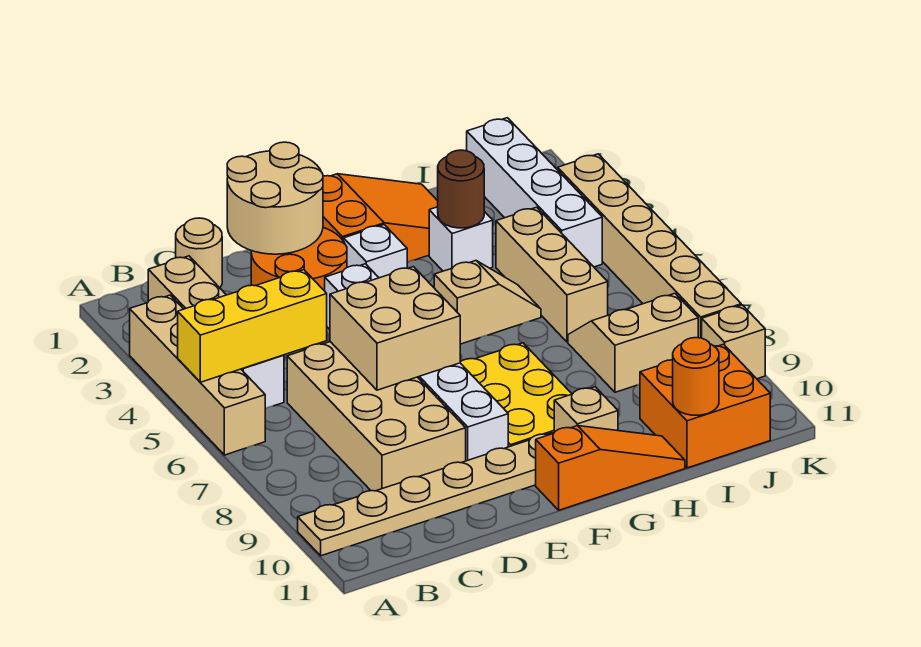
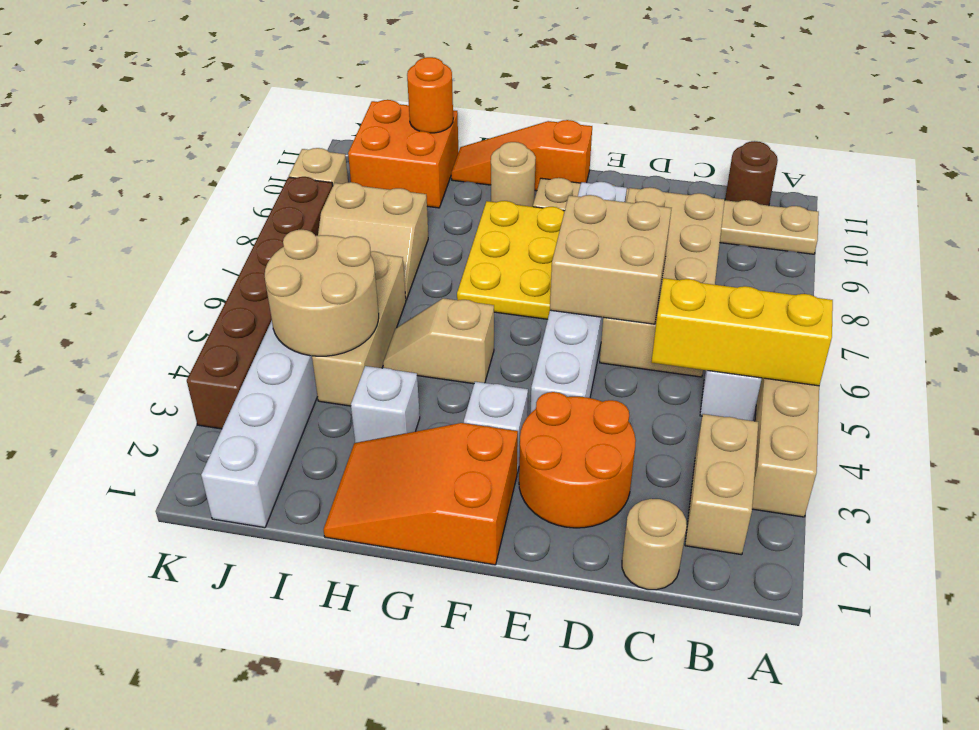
tan 2x2 round brick [227,142,323,254] -> tan 2x2 round brick moved to [265,230,379,356]
tan 1x1 brick [554,387,618,432] -> tan 1x1 round brick [491,142,536,207]
brown 1x1 round brick [438,150,484,228] -> brown 1x1 round brick moved to [725,141,778,205]
tan 1x6 brick [558,154,741,338] -> brown 1x6 brick [187,177,333,429]

